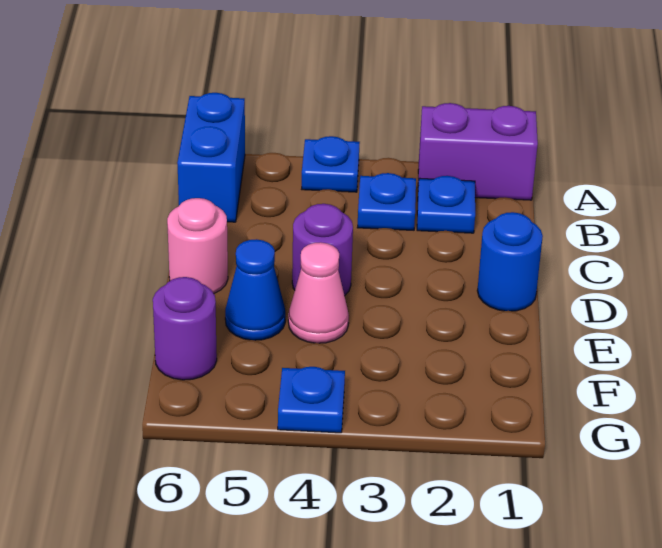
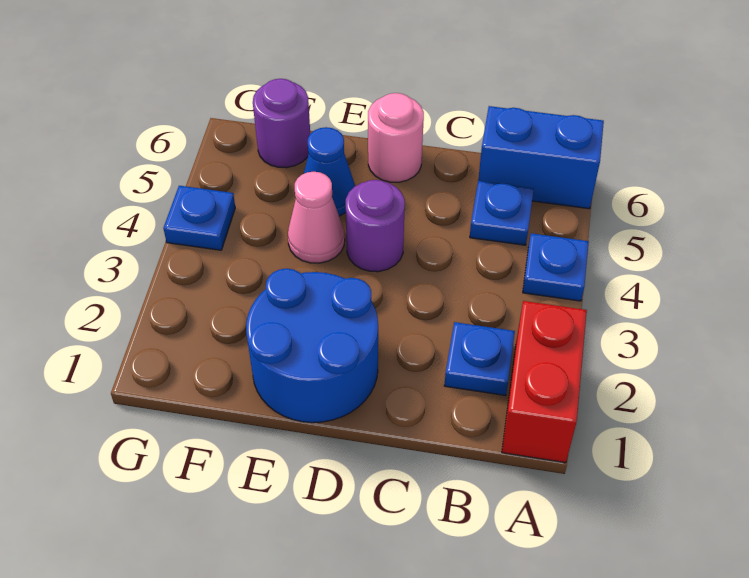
purple 1x2 brick [418,103,538,200] -> red 1x2 brick [502,301,587,463]
blue 1x1 plate [357,173,416,230] -> blue 1x1 plate moved to [470,181,534,245]
blue 1x1 round brick [477,212,543,311] -> blue 2x2 round brick [246,269,378,423]

